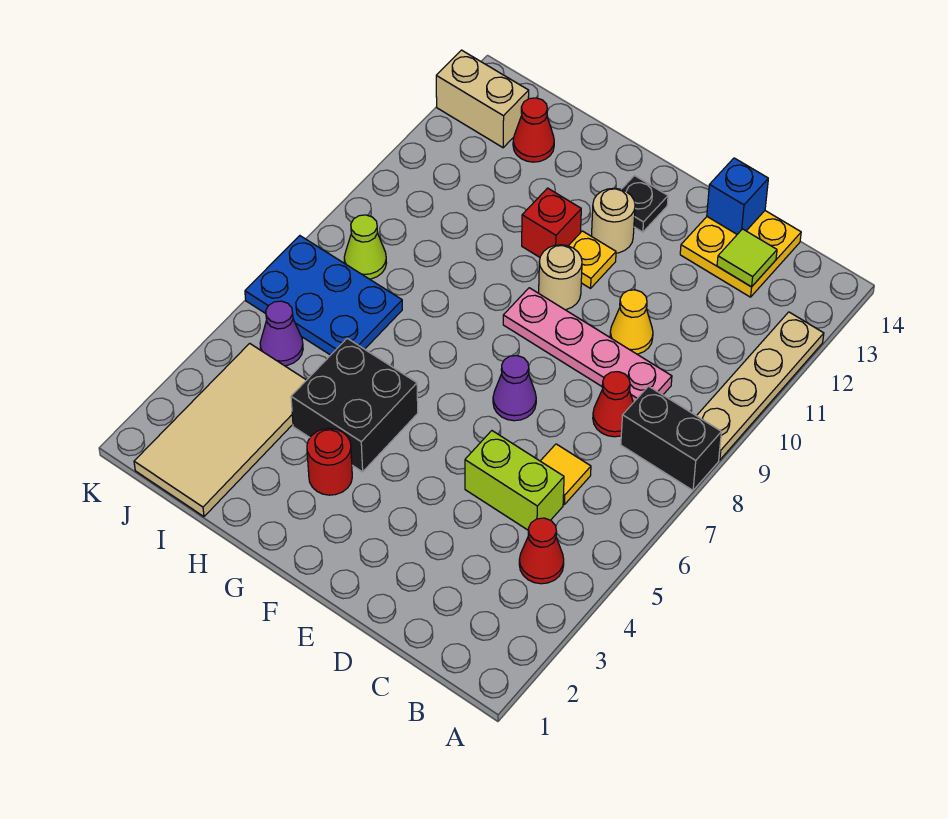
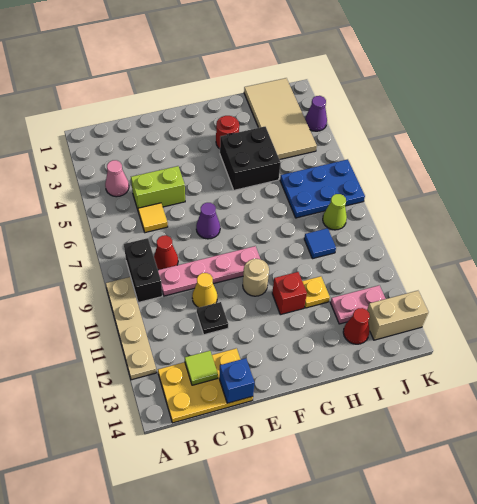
black 1x2 brick [621,386,721,490] -> black 1x2 brick turned to [124,238,162,303]
red 1x1 cone [519,518,564,584] -> pink 1x1 cone [105,160,129,197]
yellow 2x2 plate [680,211,801,297] -> yellow 2x3 plate [158,348,253,423]
yellow 1x1 plate [569,231,616,288] -> yellow 1x1 plate moved to [302,276,330,308]
tan 1x1 round brick [592,188,635,253] -> none
black 1x1 plate [621,176,668,232] -> black 1x1 plate moved to [197,302,228,335]
none -> blue 1x1 tile [304,228,336,259]
none -> pink 1x2 plate [330,285,386,324]
purple 1x1 cone [260,301,303,366] -> purple 1x1 cone moved to [305,96,327,131]

